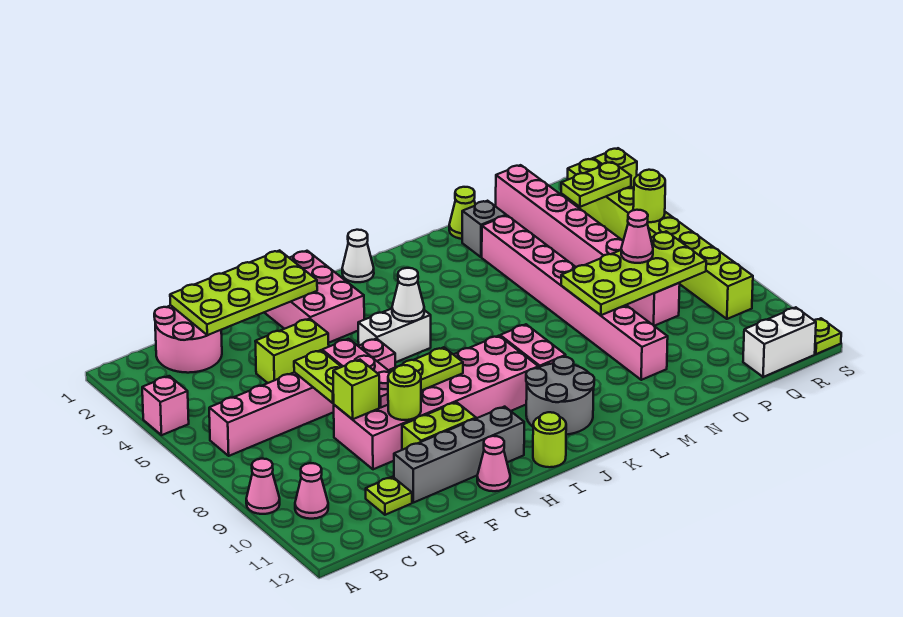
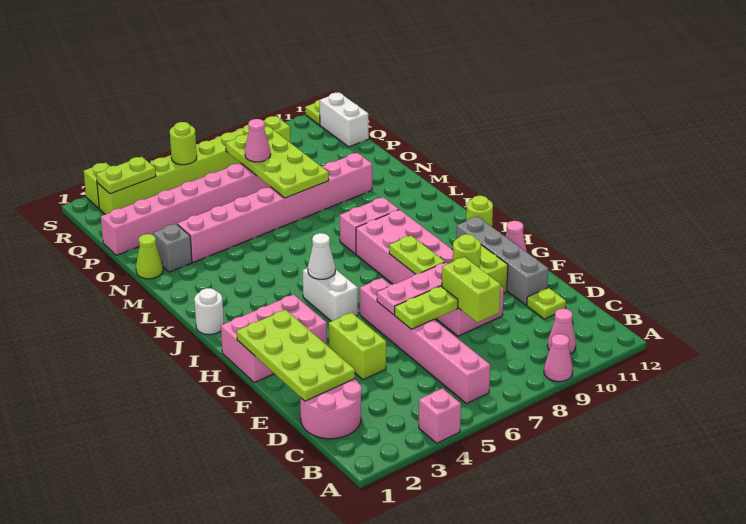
lime 1x1 brick [333,360,379,419] -> lime 1x2 brick [442,257,501,323]
white 1x1 cone [342,230,374,282] -> white 1x1 round brick [194,288,224,335]
grey 2x2 round brick [526,357,594,435] -> none
lime 1x2 plate [561,162,631,207] -> lime 1x2 plate turned to [96,157,156,194]

